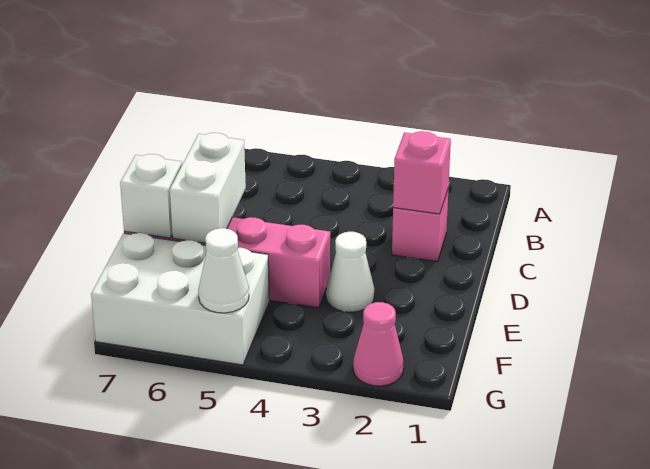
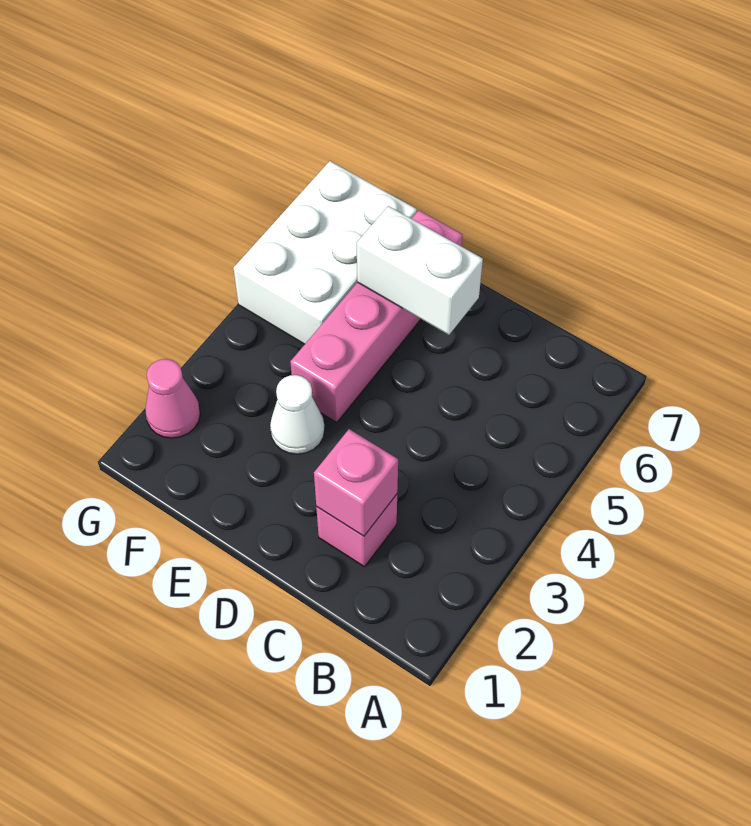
white 1x1 brick [120,154,182,238] -> none
white 1x1 cone [198,228,249,313] -> none

